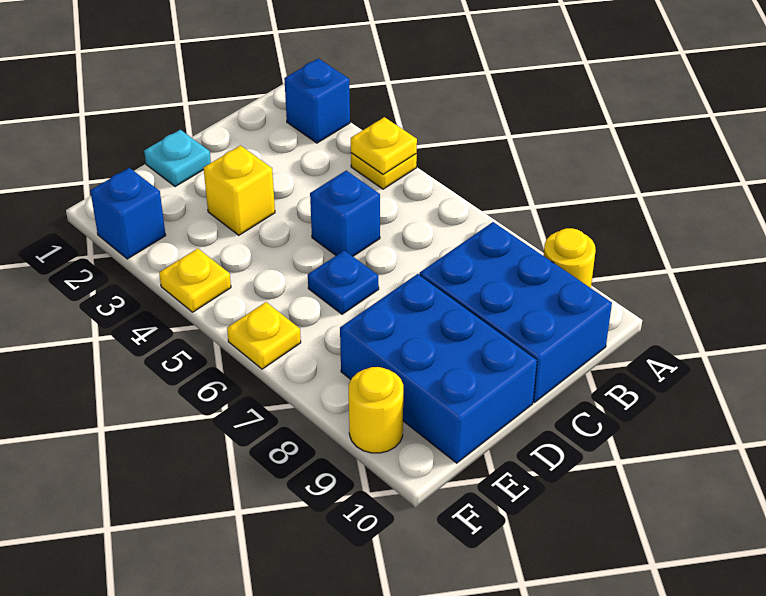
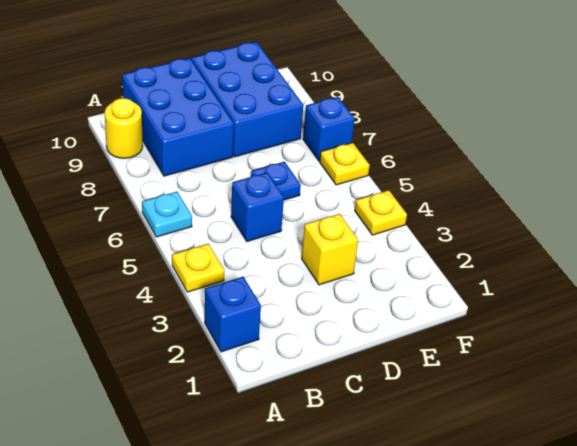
yellow 1x1 plate [351,117,417,174] -> none
cyan 1x1 plate [144,130,211,187] -> cyan 1x1 plate moved to [142,192,192,237]
blue 1x1 brick [90,168,166,259] -> blue 1x1 brick moved to [303,97,355,161]
yellow 1x1 round brick [349,367,403,453] -> none

